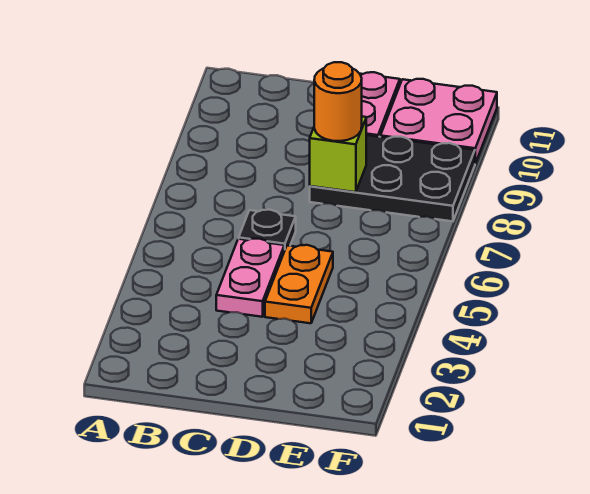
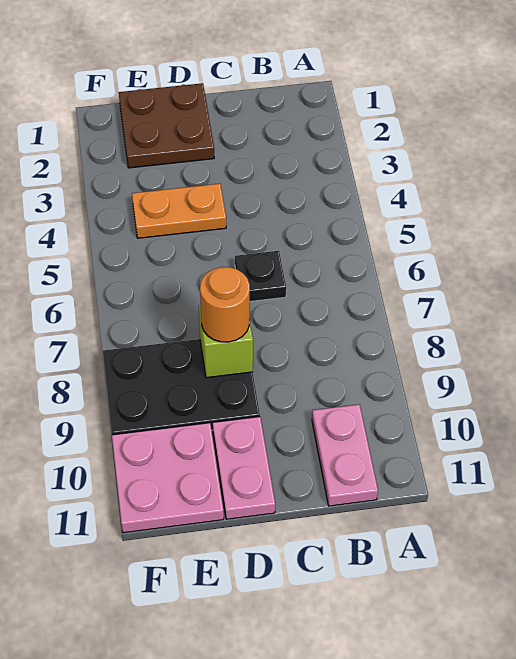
pink 1x2 plate [216,239,284,317] -> pink 1x2 plate moved to [312,404,378,506]
none -> brown 2x2 plate [119,83,214,168]
orange 1x2 plate [265,245,333,323] -> orange 1x2 plate turned to [132,184,226,238]

